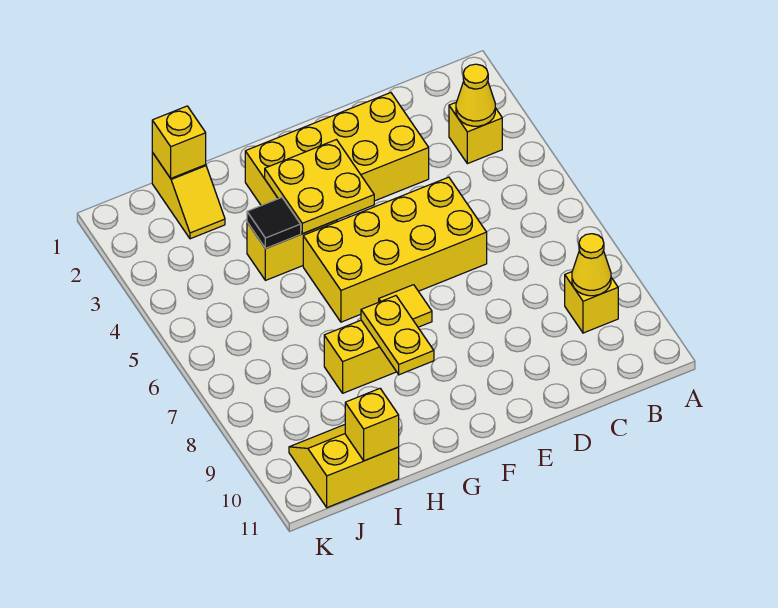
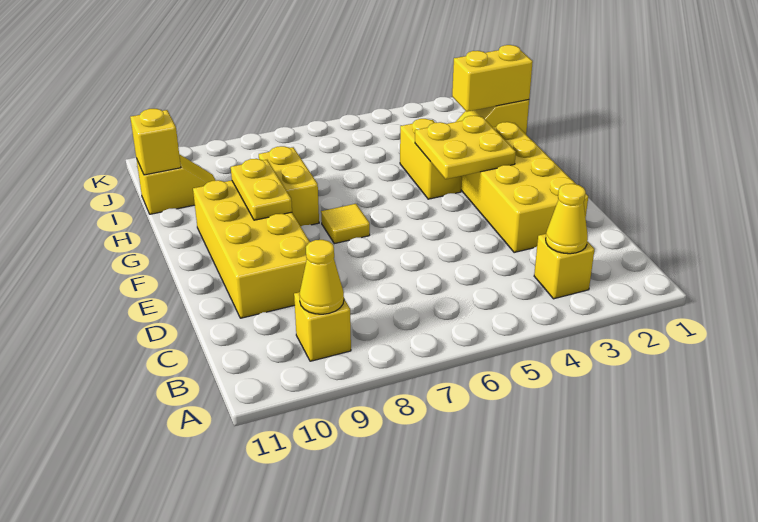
yellow 2x4 brick [303,177,487,322] -> yellow 2x4 brick moved to [193,180,310,318]
yellow 1x2 plate [361,296,434,375] -> yellow 1x2 plate turned to [231,159,292,220]
black 1x1 tile [247,197,301,249] -> none
yellow 1x1 brick [152,106,206,178] -> yellow 1x2 brick [452,45,533,112]
yellow 2x2 slope [289,425,399,508] -> yellow 1x2 slope [136,154,216,214]

